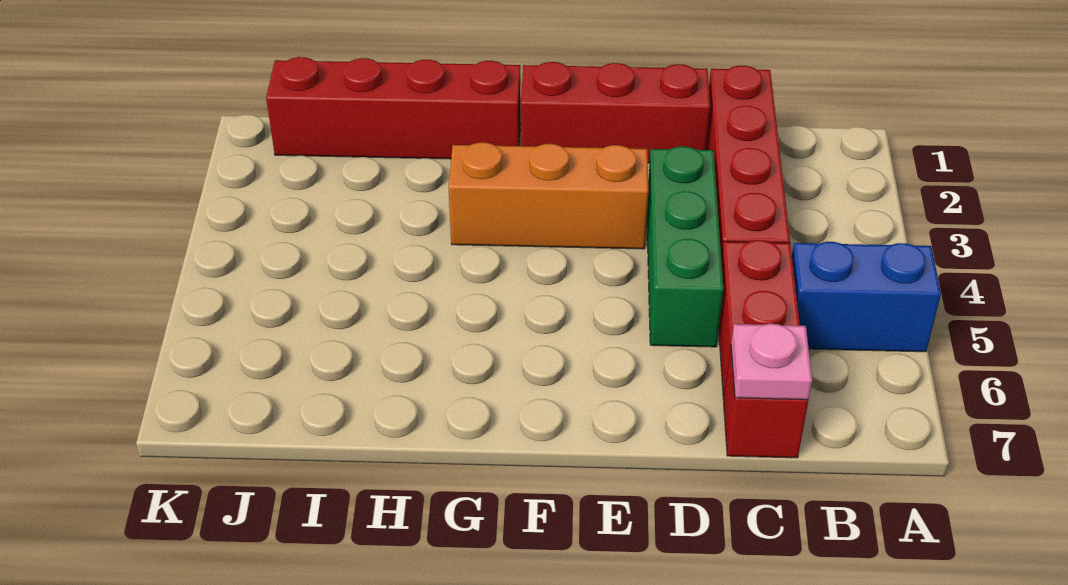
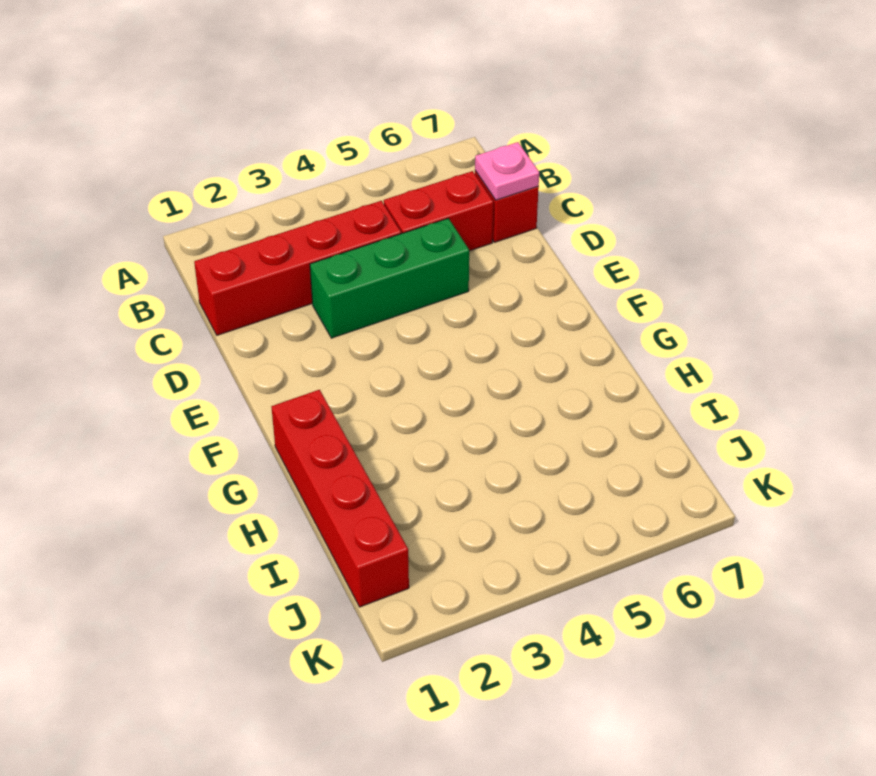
blue 1x2 brick [792,242,941,352] -> none
red 1x3 brick [521,62,710,163] -> none
orange 1x3 brick [448,142,648,249] -> none

